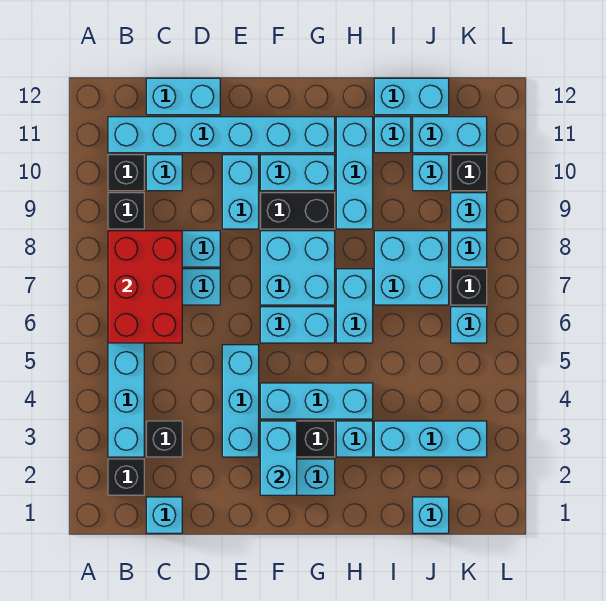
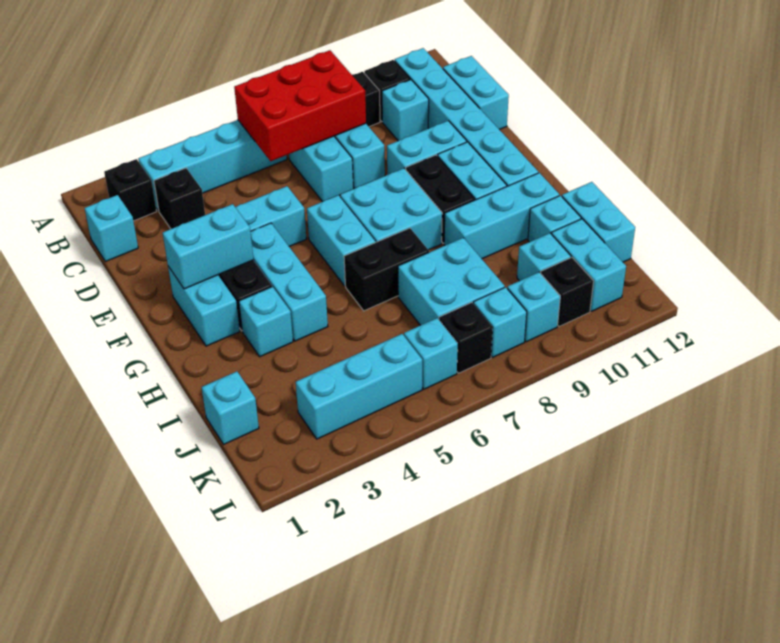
cyan 1x2 brick [336,269,373,343] -> black 1x2 brick [344,228,429,311]
cyan 1x3 brick [374,421,487,457] -> cyan 1x3 brick turned to [296,334,422,439]

